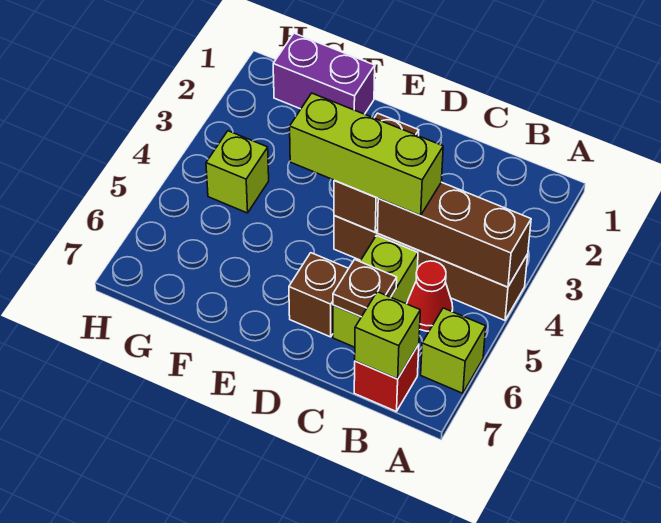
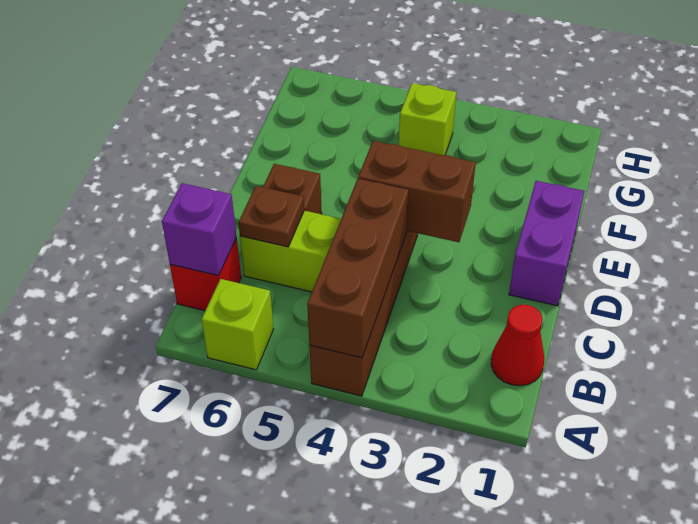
red 1x1 cone [407,261,453,331] -> red 1x1 cone moved to [491,305,544,386]
lime 1x1 brick [355,292,420,379] -> purple 1x1 brick [162,183,237,276]
lime 1x3 brick [290,93,443,215] -> none
purple 1x2 brick [273,33,375,114] -> purple 1x2 brick moved to [509,181,584,306]

